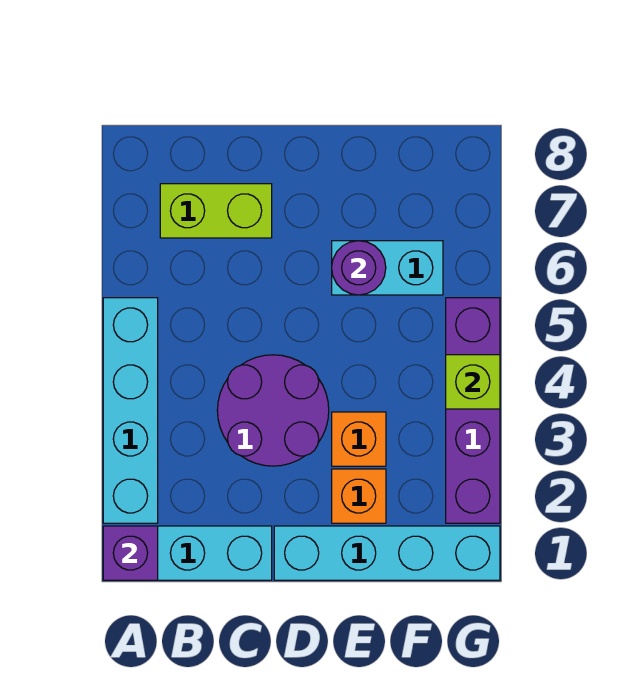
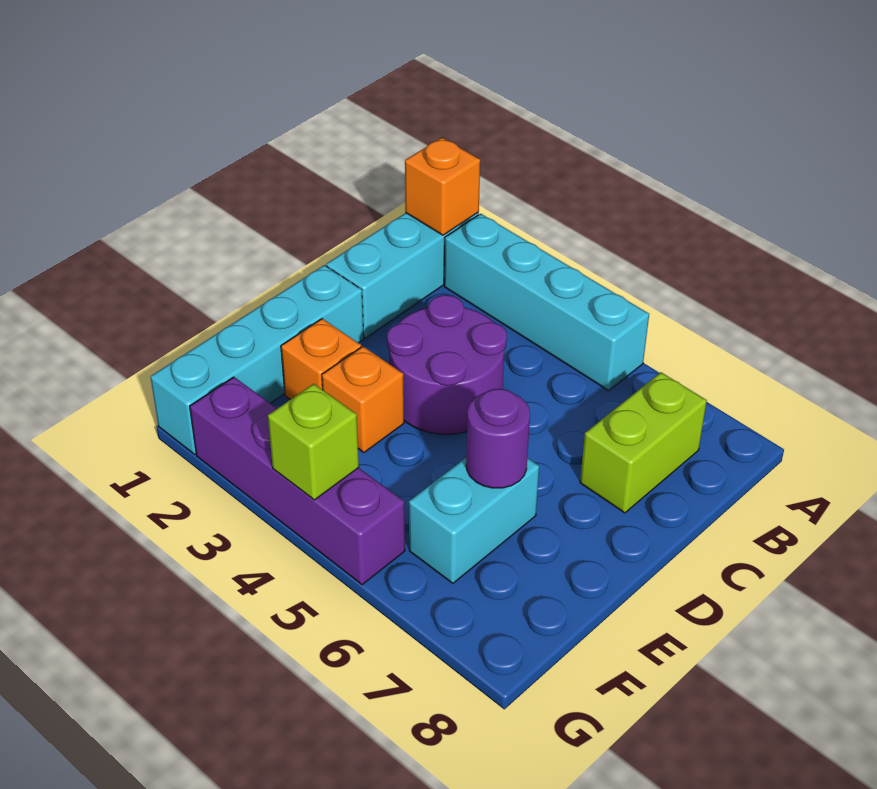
purple 1x1 brick [103,526,158,580] -> orange 1x1 brick [405,138,480,235]

